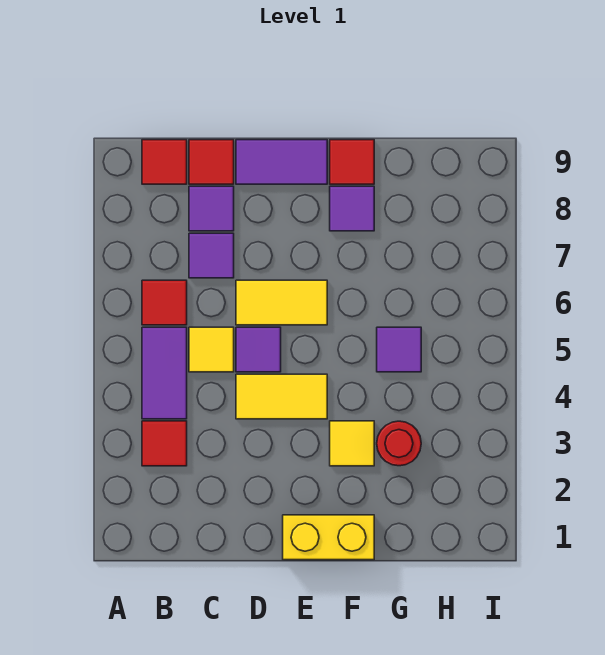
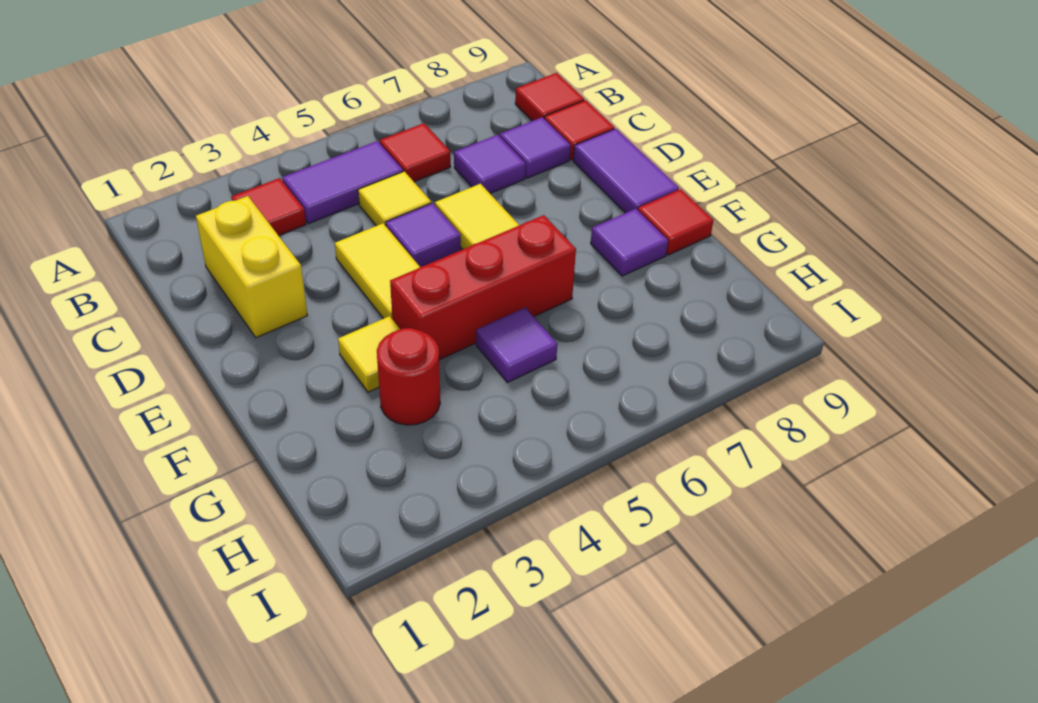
yellow 1x2 brick [283,515,374,560] -> yellow 1x2 brick moved to [196,196,307,338]
none -> red 1x3 brick [390,215,576,360]

